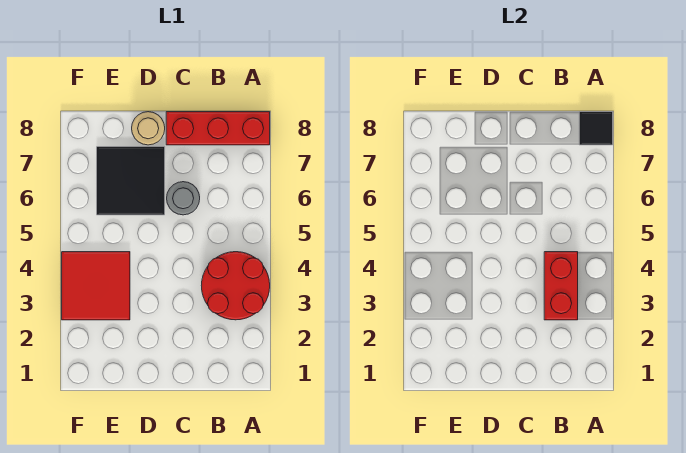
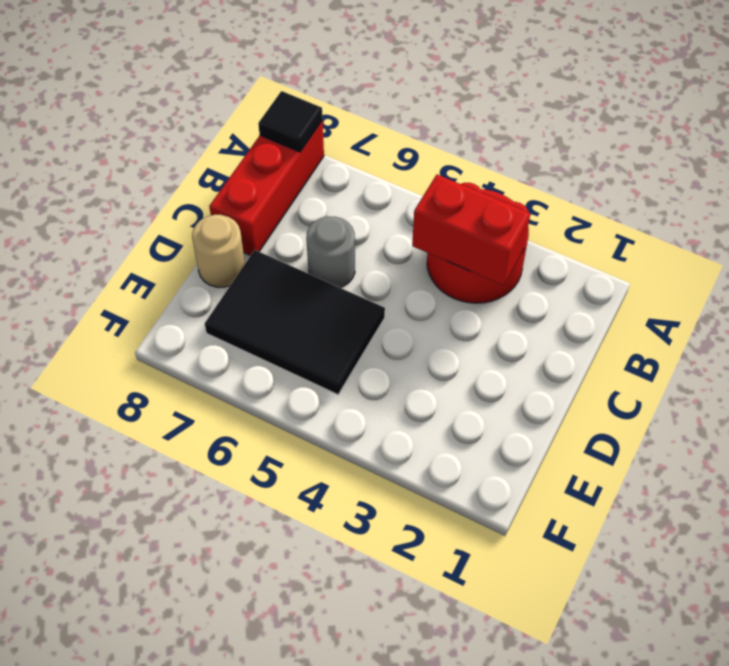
black 2x2 tile [97,147,165,215] -> black 2x3 tile [205,250,385,395]
red 2x2 tile [62,252,130,320] -> none

